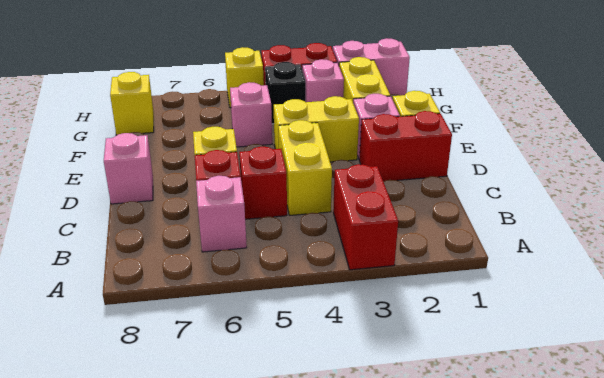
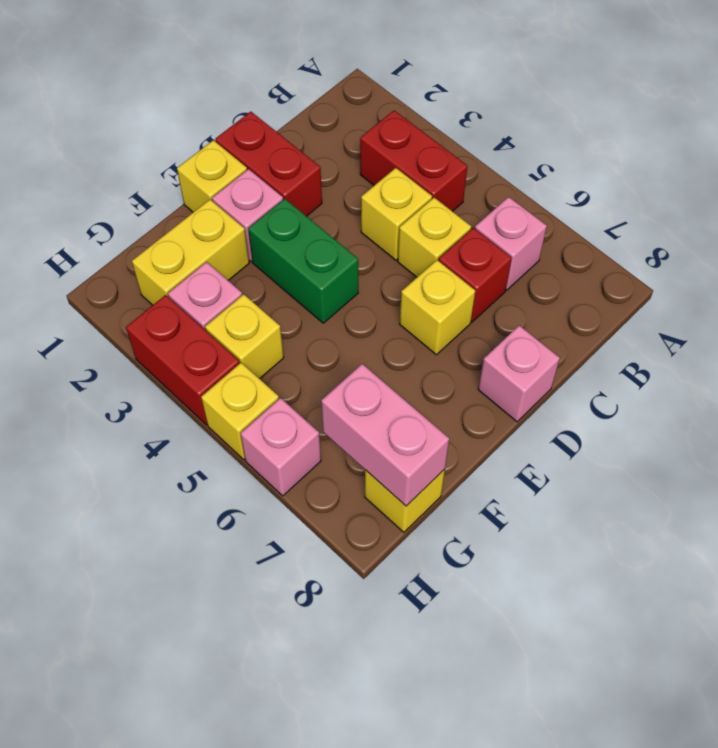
red 1x2 brick [333,164,398,270] -> red 1x2 brick turned to [360,110,467,212]
yellow 1x2 brick [278,120,332,215] -> yellow 1x1 brick [361,168,432,260]
red 1x1 brick [239,147,287,219] -> yellow 1x1 brick [398,198,471,277]
yellow 1x2 brick [274,96,359,162] -> green 1x2 brick [248,199,358,323]
pink 1x1 brick [230,82,272,147] -> pink 1x1 brick moved to [241,398,321,496]
black 1x1 brick [265,62,306,124] -> yellow 1x1 brick [205,294,284,379]
pink 1x2 brick [333,38,410,96] -> pink 1x2 brick moved to [321,364,449,506]

